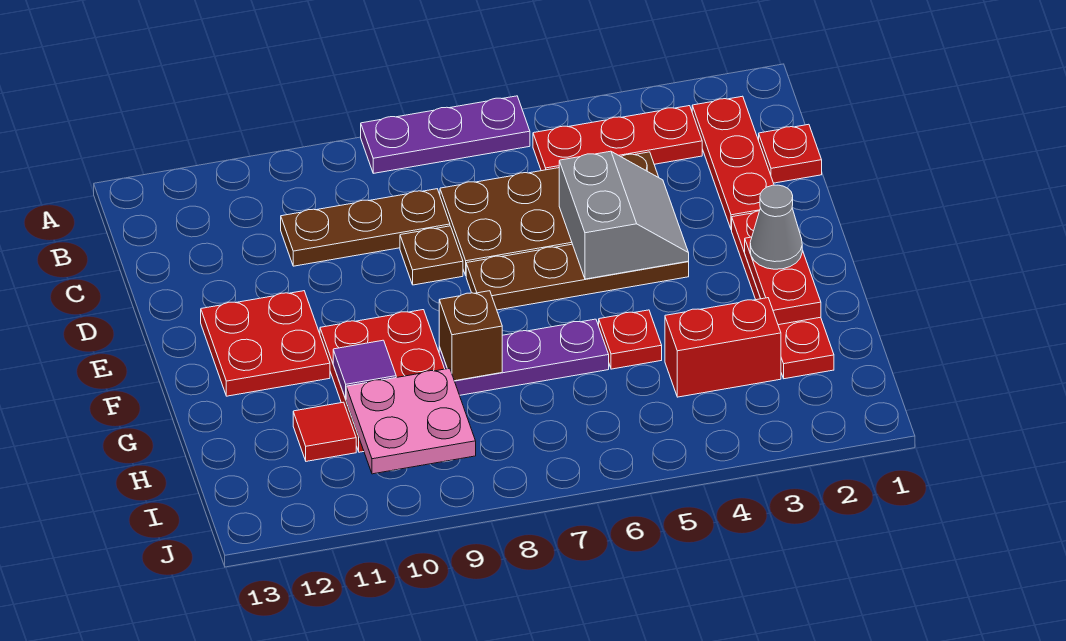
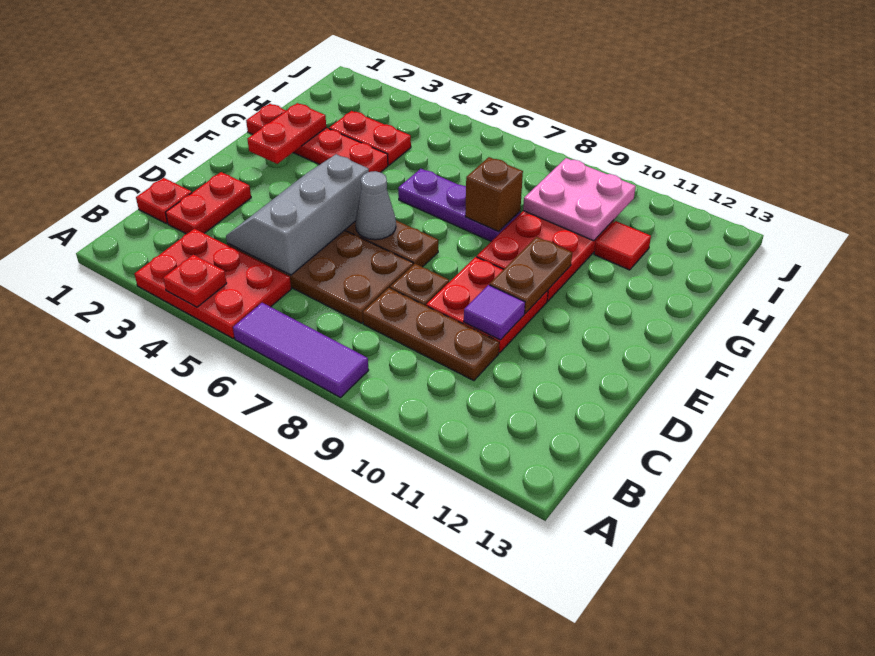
purple 1x3 plate [361,96,530,173] -> purple 1x3 tile [233,303,369,398]
red 1x3 plate [692,96,774,230] -> red 1x2 plate [165,172,251,234]
red 1x3 plate [533,106,702,171] -> red 2x3 plate [134,229,291,338]
grey 2x2 slope [559,151,689,279] -> grey 2x3 slope [226,154,369,275]
red 1x4 plate [732,211,834,379] -> red 1x4 plate turned to [246,104,388,172]
none -> brown 1x2 plate [490,237,572,313]
red 2x2 plate [201,291,330,396] -> red 2x2 plate moved to [426,257,548,353]
grey 1x1 cone [750,185,802,269] -> grey 1x1 cone moved to [355,171,396,240]
red 1x1 plate [599,310,662,369] -> red 1x1 plate moved to [163,255,227,307]
purple 1x1 tile [333,340,396,399] -> purple 1x1 tile moved to [464,285,525,340]
red 1x2 brick [665,298,781,397] -> red 1x2 plate [329,111,411,165]

